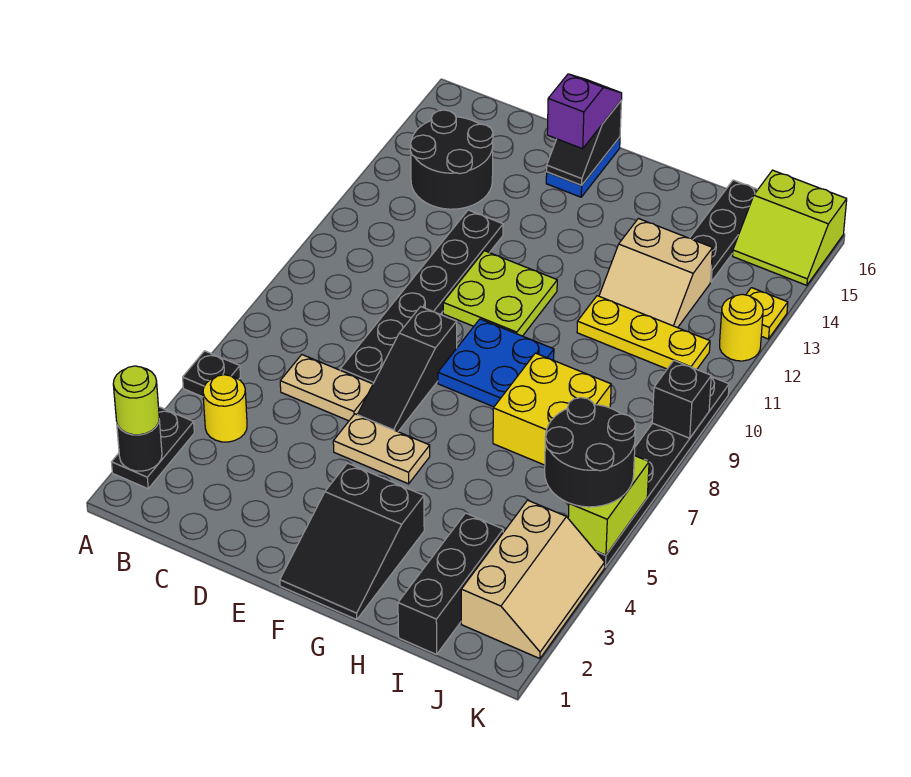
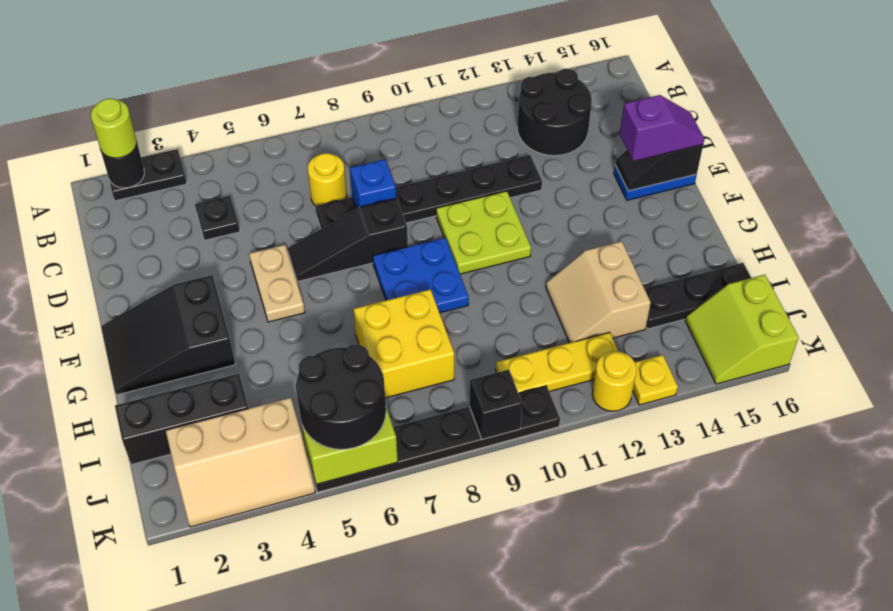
black 1x1 plate [183,351,240,397] -> black 1x1 plate moved to [195,196,240,240]
yellow 1x1 round brick [203,375,247,442] -> yellow 1x1 round brick moved to [308,153,347,206]
tan 1x2 plate [280,355,373,421] -> none
none -> blue 1x1 brick [350,159,396,209]
yellow 1x3 plate [577,296,710,369] -> yellow 1x3 plate turned to [496,332,619,393]

